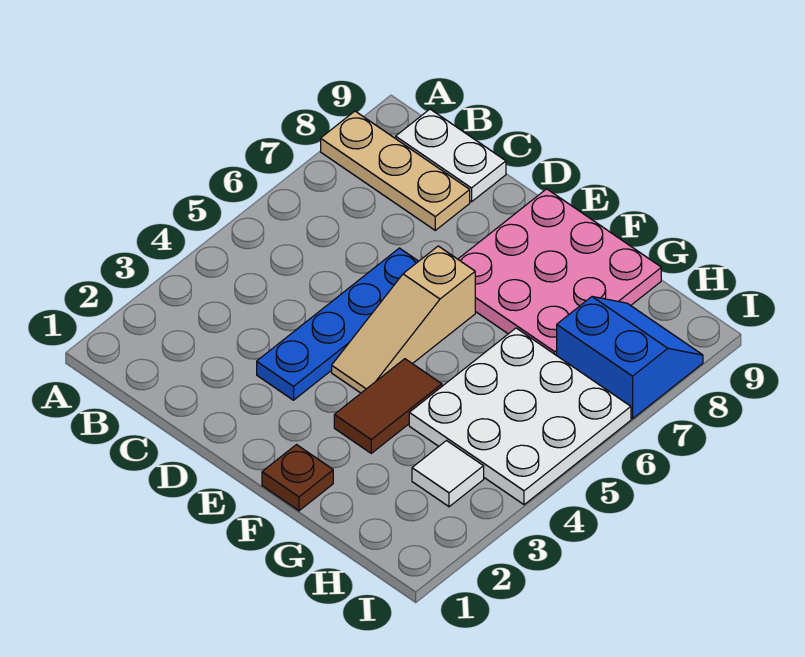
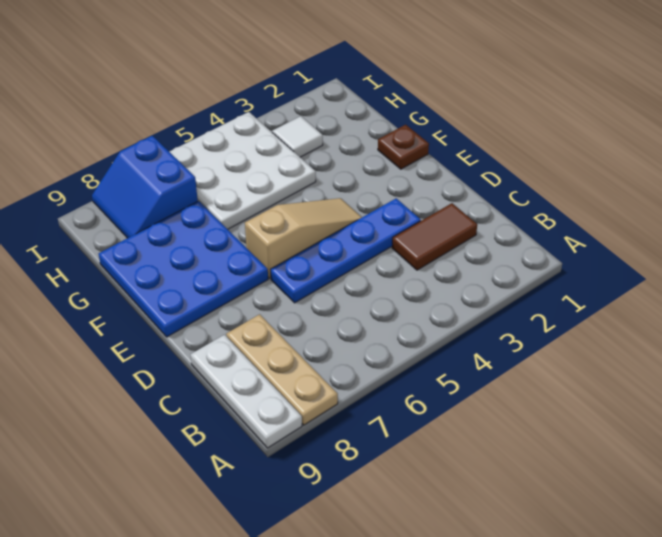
white 1x2 plate [396,109,506,202] -> white 1x3 plate [190,335,302,448]
pink 3x3 plate [458,189,661,355] -> blue 3x3 plate [99,201,268,337]
brown 1x2 tile [334,359,442,453] -> brown 1x2 tile moved to [392,203,477,270]

